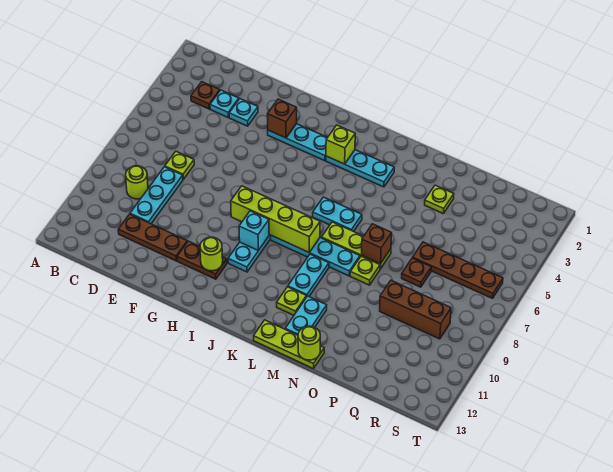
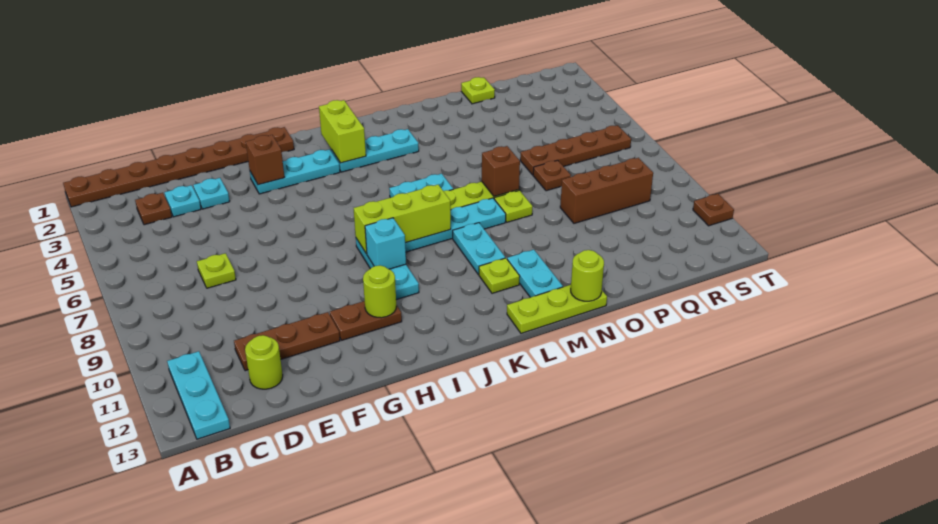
none -> brown 1x8 plate [63,127,294,207]
lime 1x1 round brick [126,166,148,199] -> lime 1x1 round brick moved to [245,335,283,389]
cyan 1x3 plate [130,167,183,224] -> cyan 1x3 plate moved to [167,351,230,439]
lime 1x4 brick [231,186,320,252] -> lime 1x3 brick [354,185,451,254]
lime 1x1 brick [326,125,355,164] -> lime 1x2 brick [319,100,366,163]
lime 1x1 plate [425,185,454,214] -> lime 1x1 plate moved to [461,77,495,104]
none -> brown 1x1 plate [693,194,734,226]

